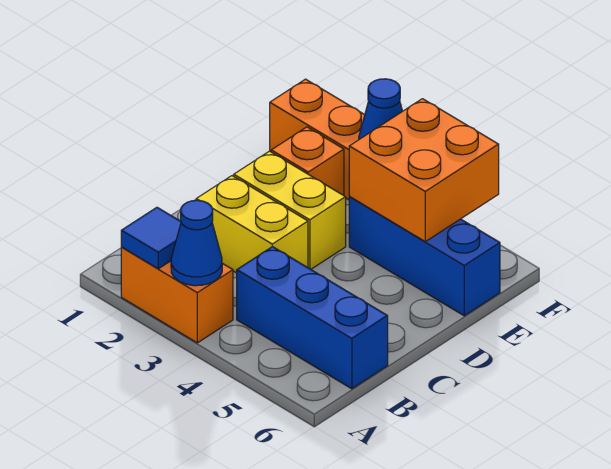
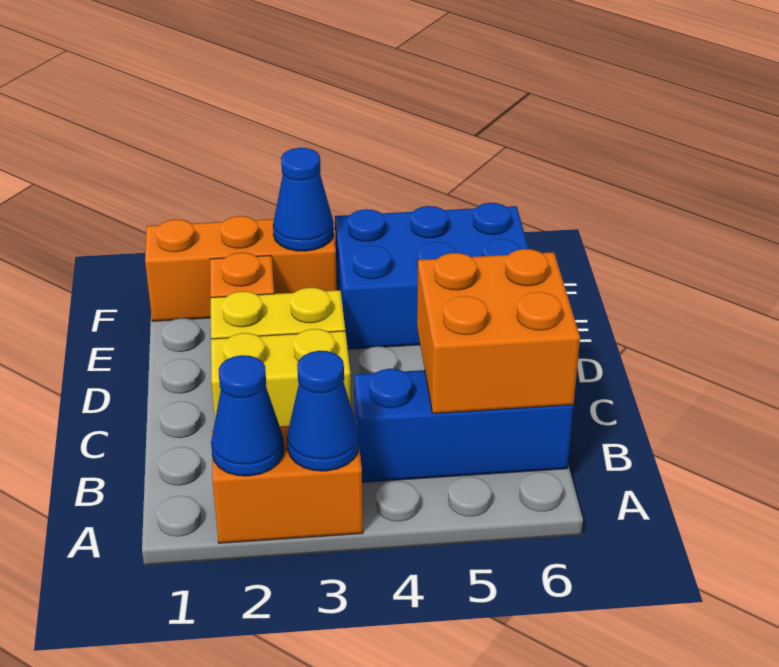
blue 1x1 tile [121,207,181,269] -> blue 1x1 cone [211,355,284,476]
blue 1x3 brick [349,197,500,316] -> blue 2x3 brick [335,203,529,349]
orange 2x2 brick [349,99,499,242] -> orange 2x2 brick moved to [417,249,580,414]

